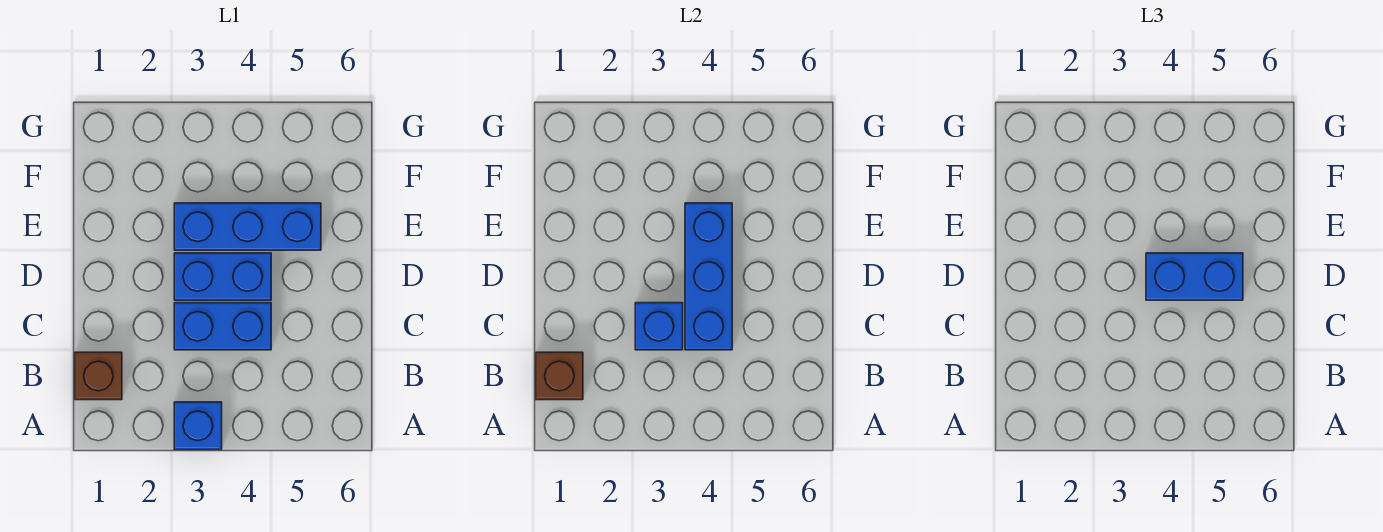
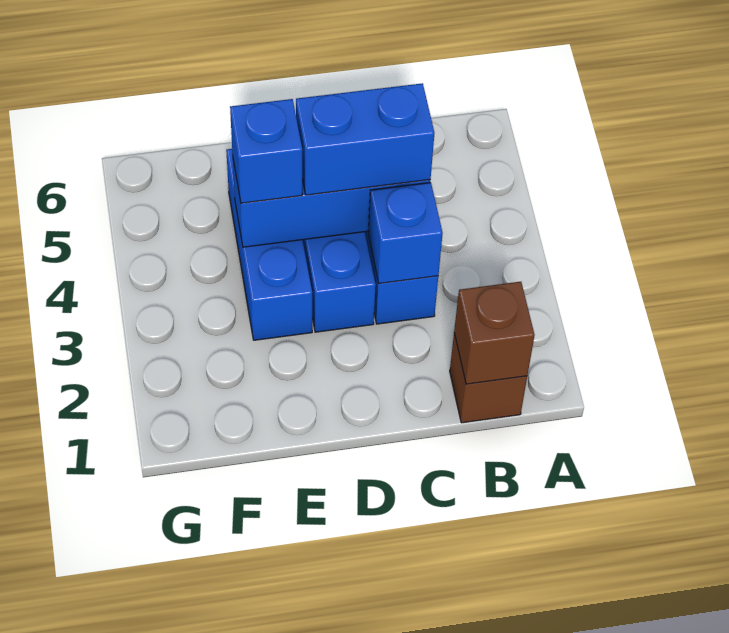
blue 1x1 brick [174,402,222,450] -> blue 1x1 brick moved to [230,99,302,203]
blue 1x2 brick [1146,253,1243,300] -> blue 1x2 brick turned to [296,83,434,195]

